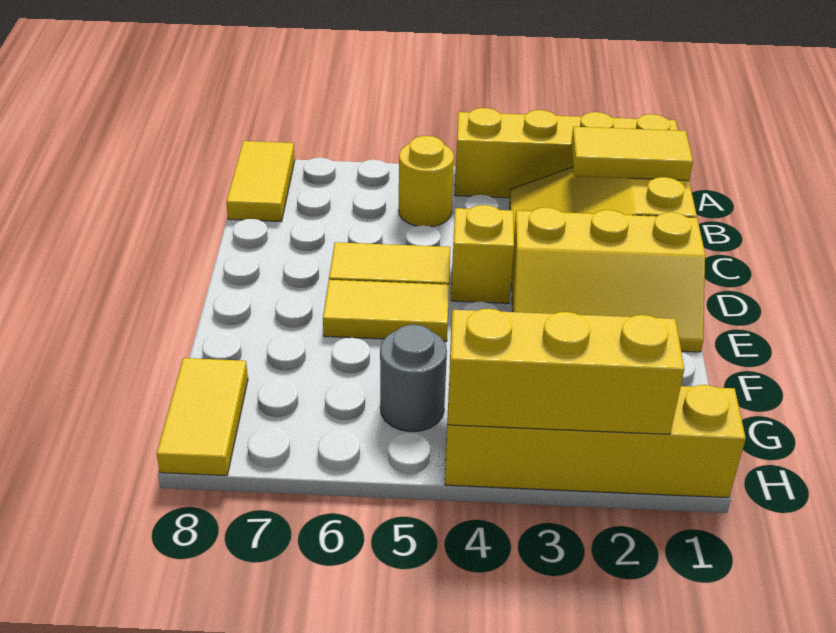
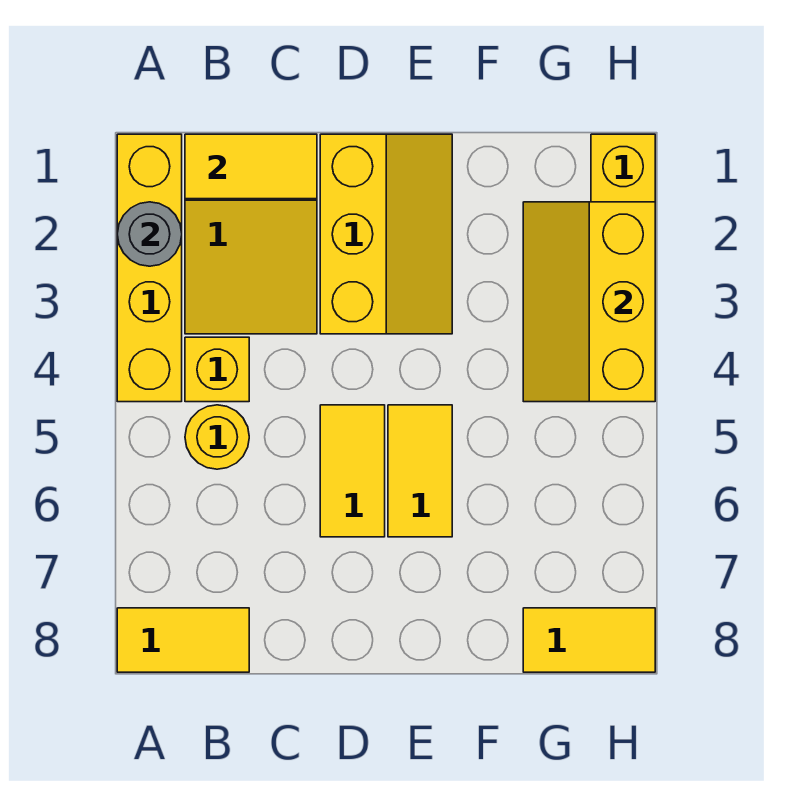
yellow 1x2 tile [571,127,693,181] -> yellow 1x2 tile turned to [185,134,317,199]
yellow 1x1 brick [451,205,514,303] -> yellow 1x1 brick moved to [185,337,249,402]
grey 1x1 round brick [380,324,447,432] -> grey 1x1 round brick moved to [117,202,182,266]

